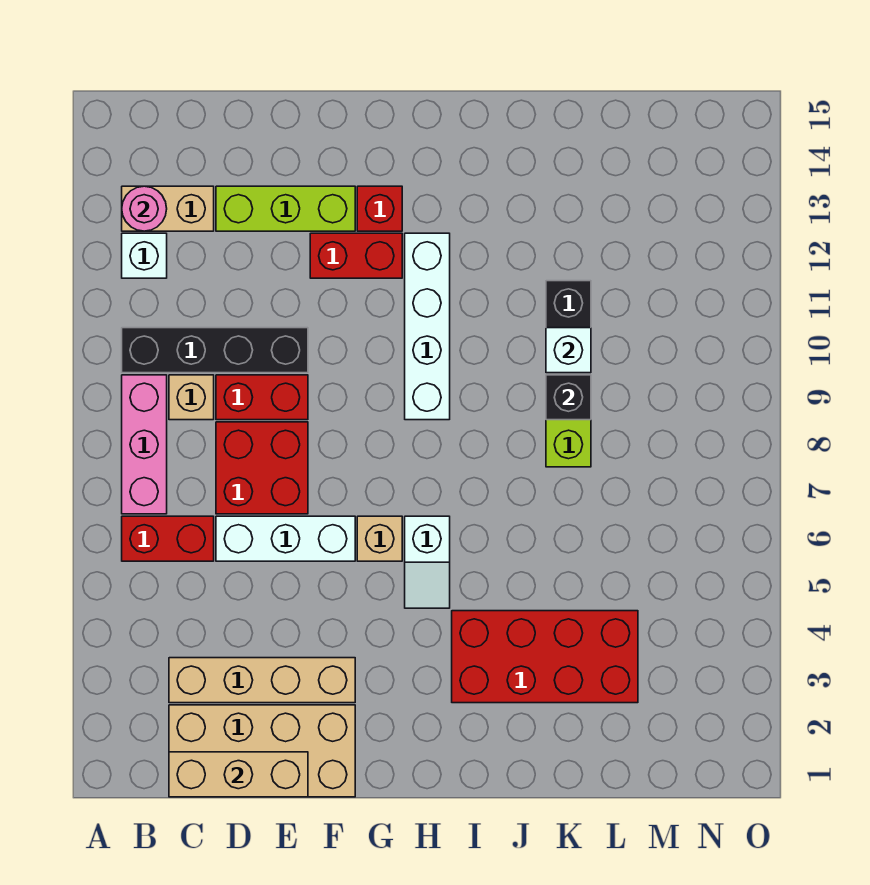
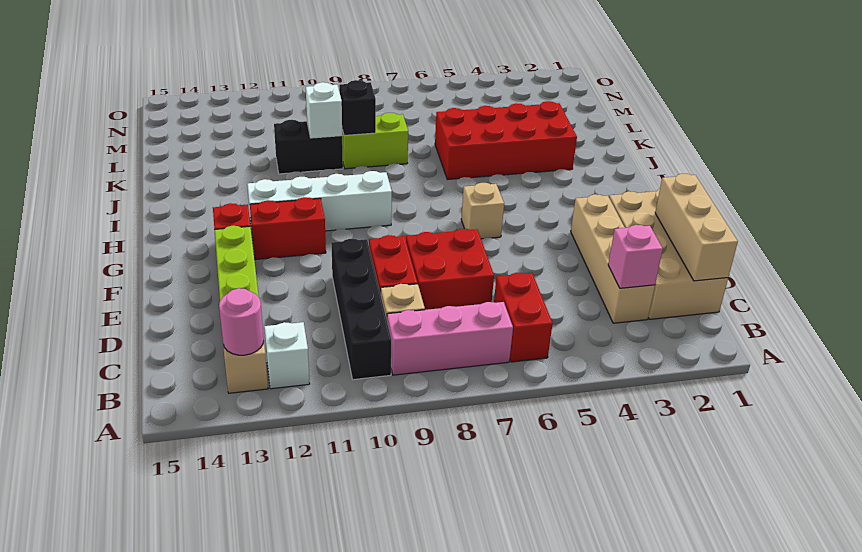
none -> pink 1x1 brick [608,225,663,288]
white 1x3 brick [216,516,355,561] -> none
red 1x2 brick [310,233,402,278] -> red 1x2 brick turned to [250,197,326,260]
white 1x2 slope [405,516,450,608] -> none
red 2x4 brick [452,611,638,703] -> red 2x4 brick turned to [435,101,577,180]

